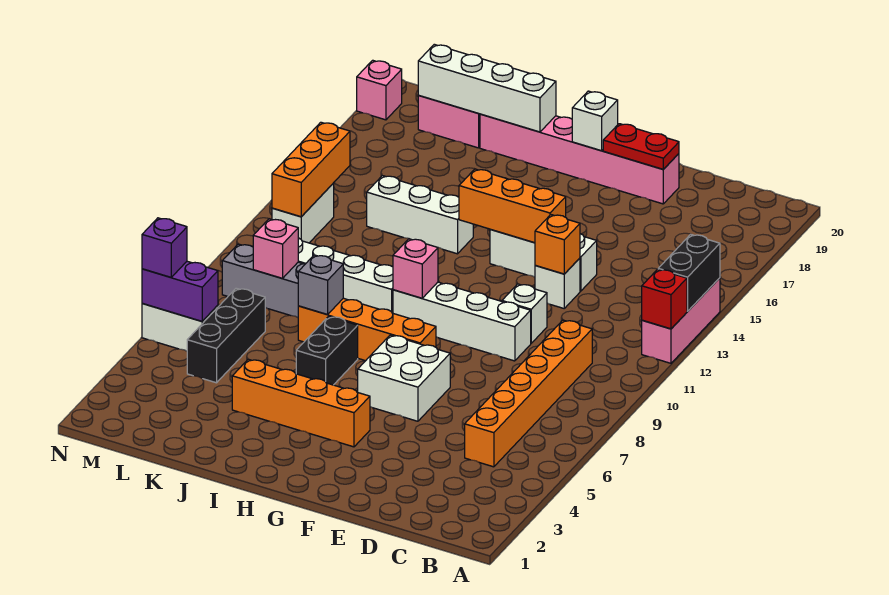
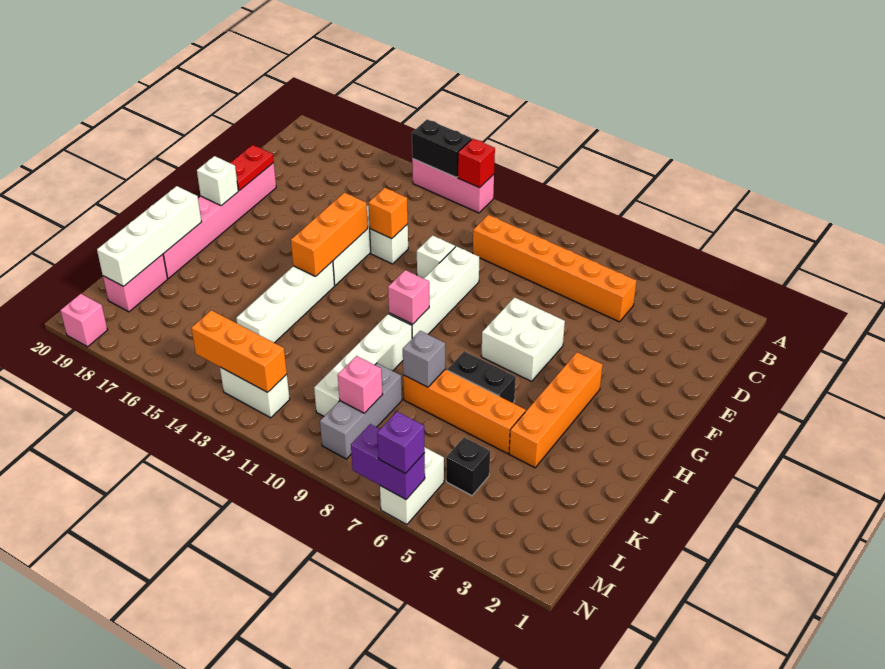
orange 1x4 brick [298,298,436,361] -> orange 1x4 brick turned to [403,369,526,454]
white 1x3 brick [367,176,473,254] -> white 1x4 brick [236,261,335,343]
black 1x3 brick [187,288,265,383] -> black 1x1 brick [446,437,490,496]
purple 1x2 brick [142,261,218,321] -> purple 1x2 brick turned to [351,424,425,499]

